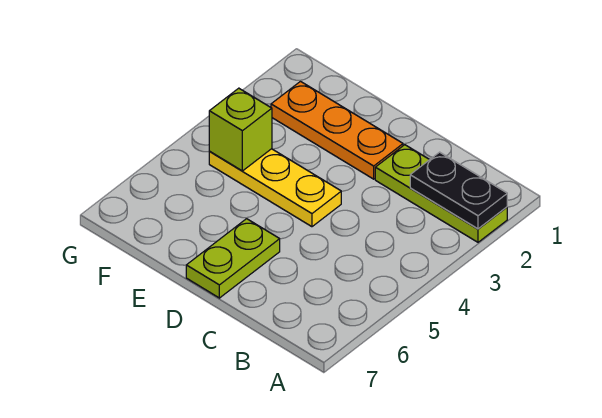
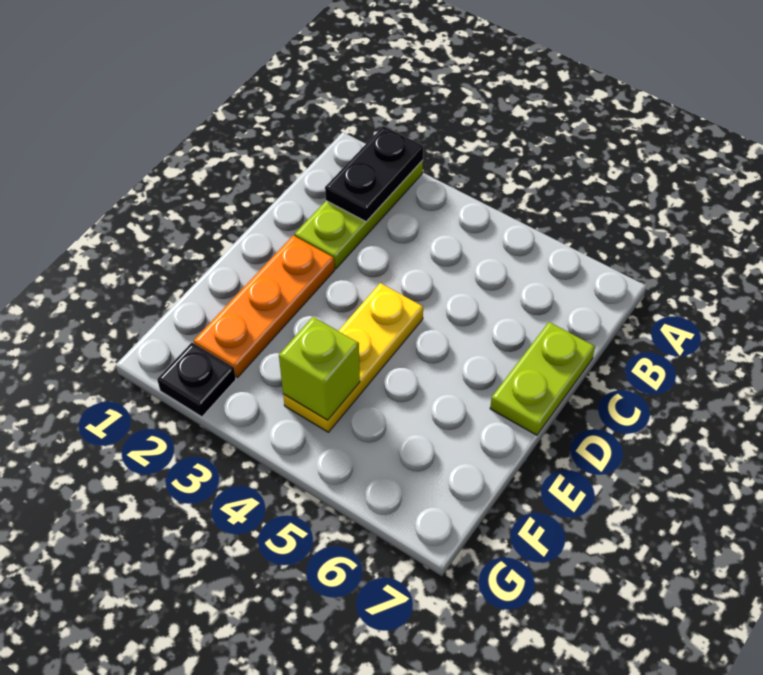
lime 1x2 plate [186,219,280,298] -> lime 1x2 plate turned to [490,322,595,435]
none -> black 1x1 plate [157,343,236,417]

